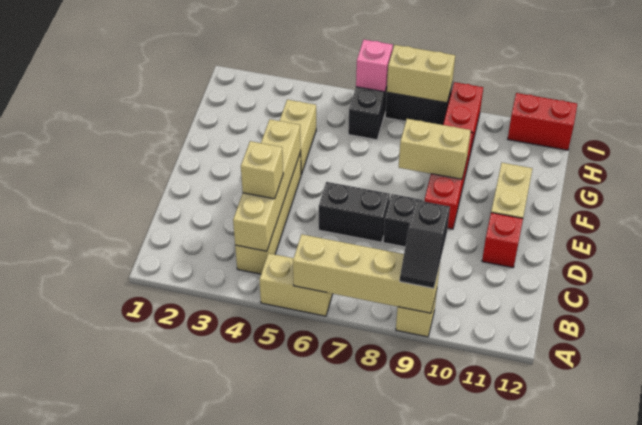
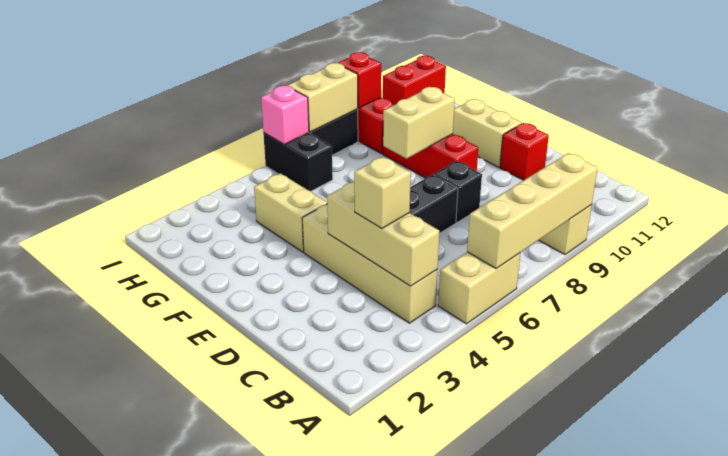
black 1x2 slope [400,200,450,288] -> none
tan 1x4 brick [233,119,301,251] -> tan 1x3 brick [327,181,439,286]
none -> red 1x1 brick [338,52,381,108]

